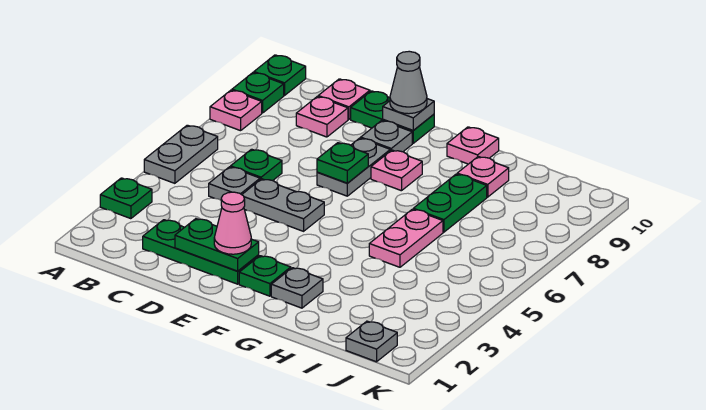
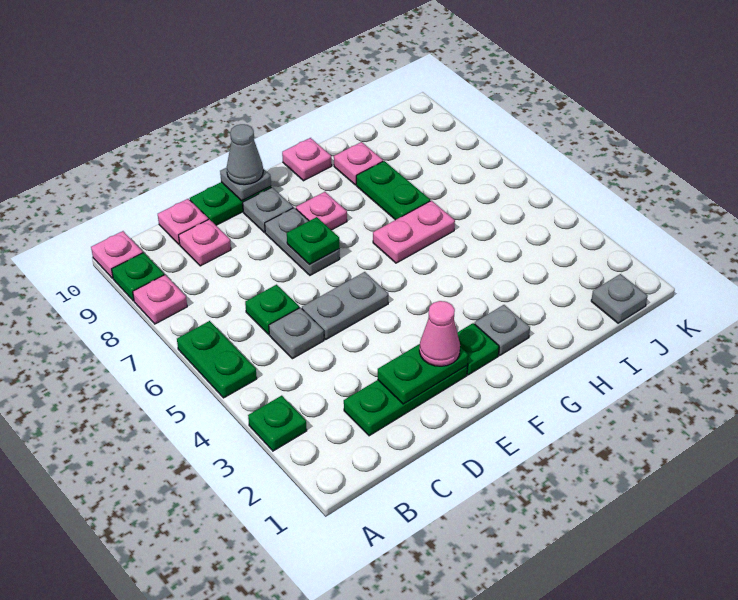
grey 1x2 plate [144,125,218,183] -> green 1x2 plate [177,321,257,398]
green 1x1 plate [254,55,306,95] -> pink 1x1 plate [91,231,143,278]
pink 1x2 plate [369,209,443,267] -> pink 1x2 plate turned to [373,201,455,263]

